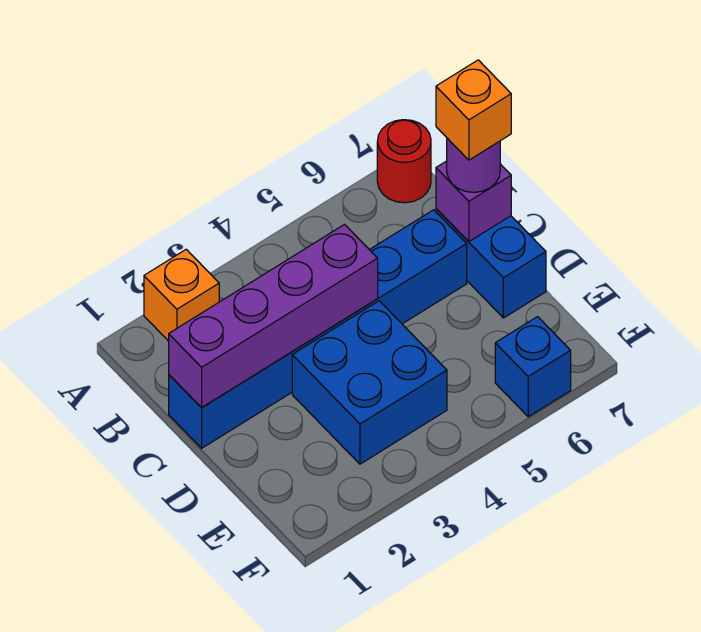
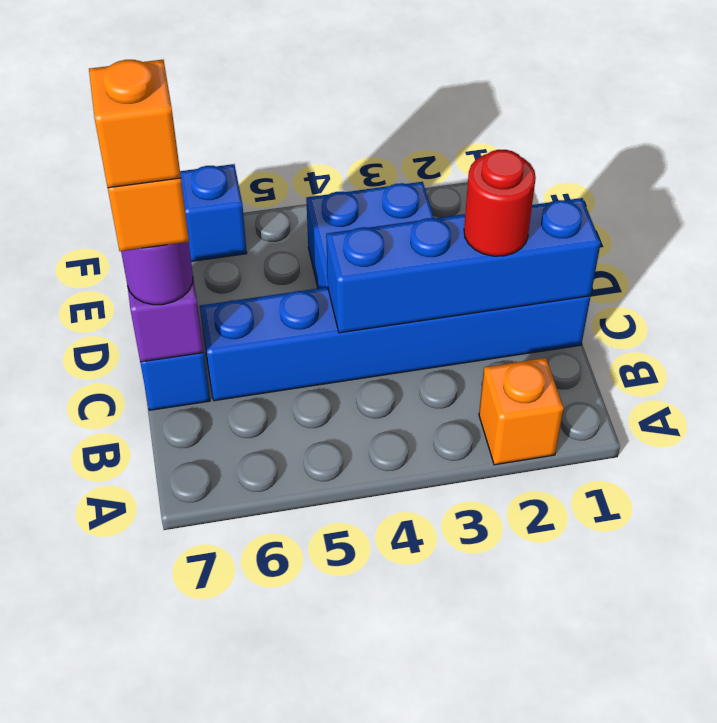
red 1x1 round brick [377,120,431,203] -> red 1x1 round brick moved to [464,150,536,256]
purple 1x4 brick [169,225,378,408] -> blue 1x4 brick [326,198,601,333]
none -> orange 1x1 brick [89,60,181,188]

